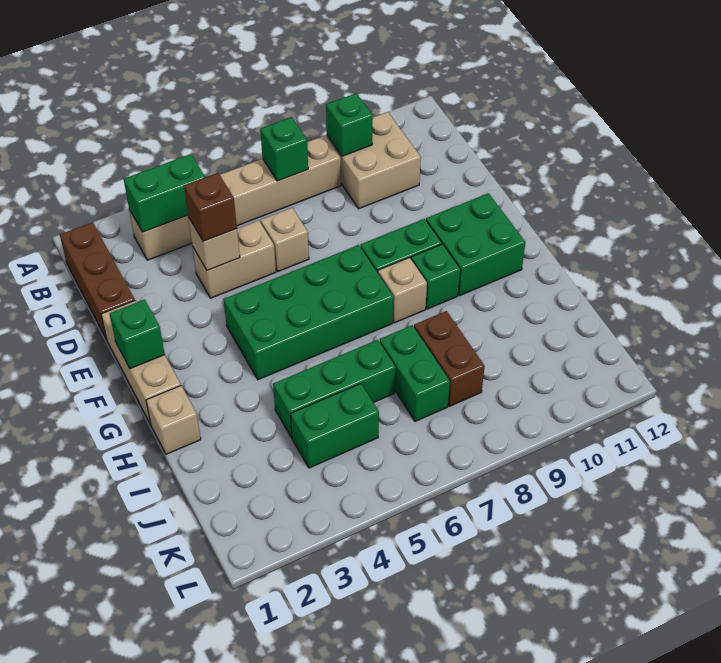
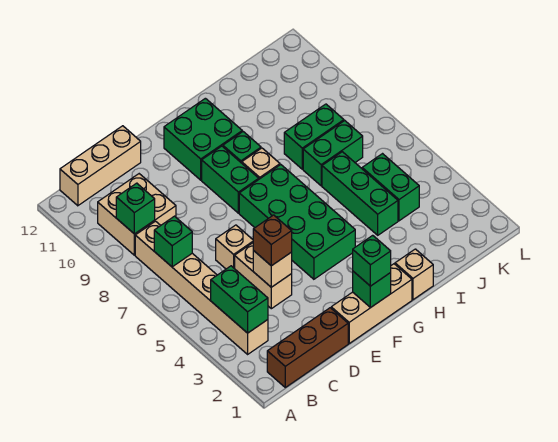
none -> tan 1x3 brick [60,126,141,206]
none -> green 1x1 brick [353,235,391,286]
brown 1x2 brick [414,311,485,406] -> green 1x2 brick [284,104,344,169]

